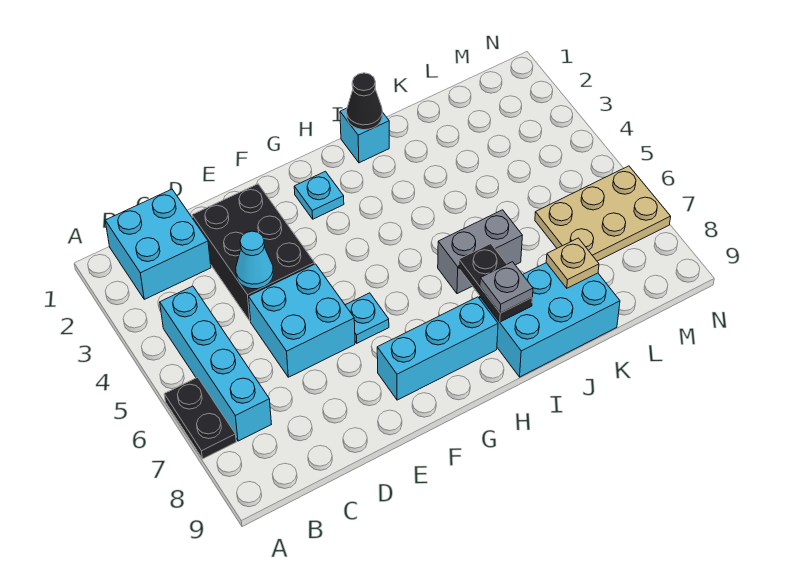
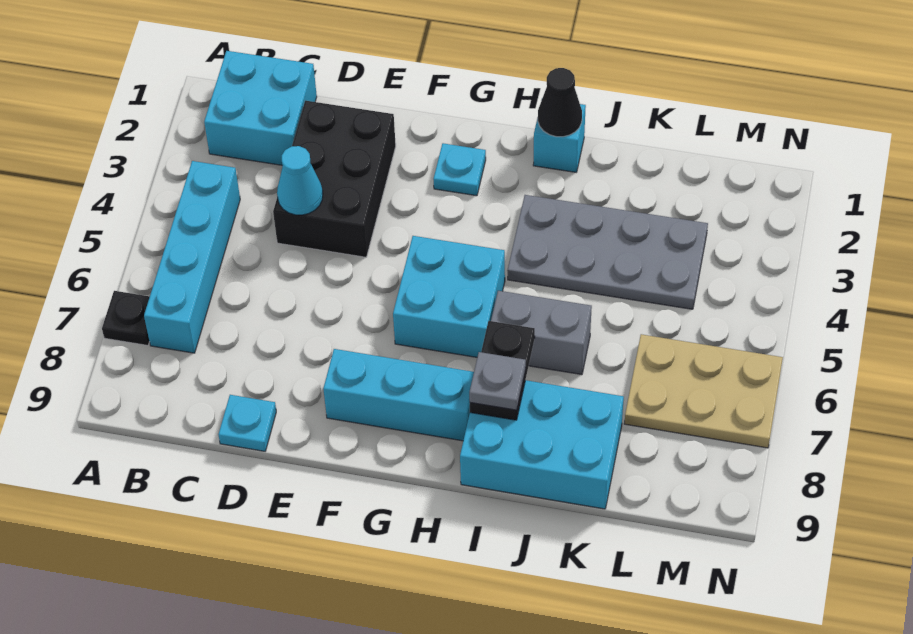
black 1x2 plate [164,377,236,459] -> black 1x1 plate [102,291,150,345]
cyan 2x2 brick [249,264,355,377] -> cyan 2x2 brick moved to [393,236,505,357]
cyan 1x1 plate [345,293,389,343] -> cyan 1x1 plate moved to [218,395,276,451]
none -> grey 2x4 plate [507,195,708,309]
tan 1x1 plate [546,238,599,288] -> none

